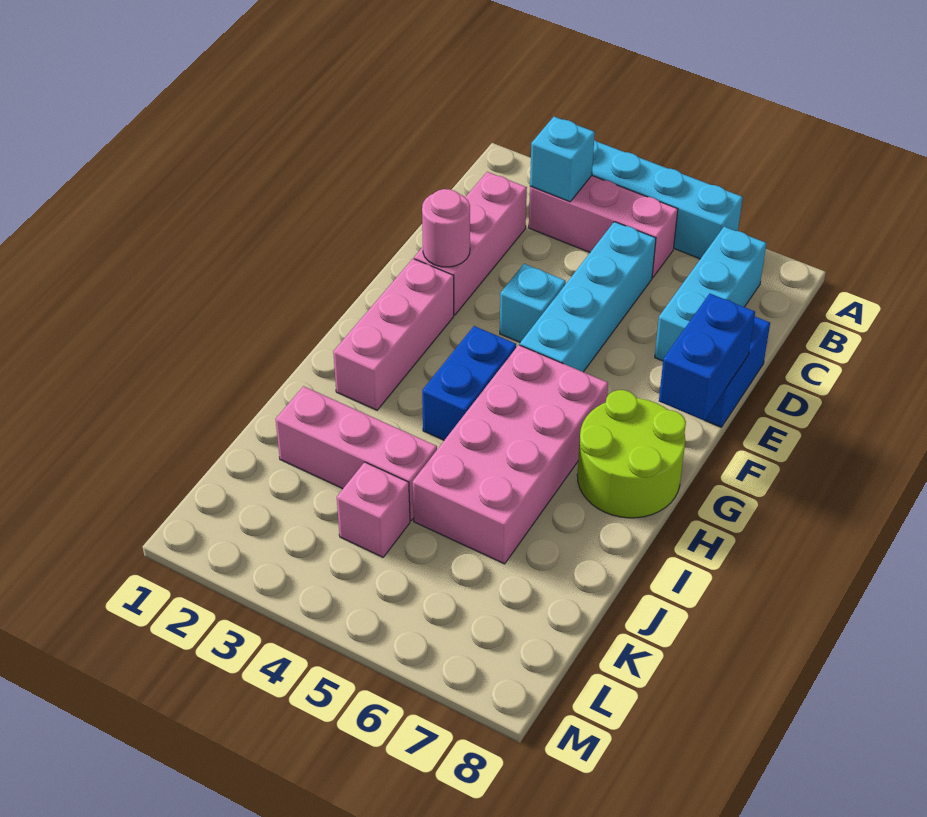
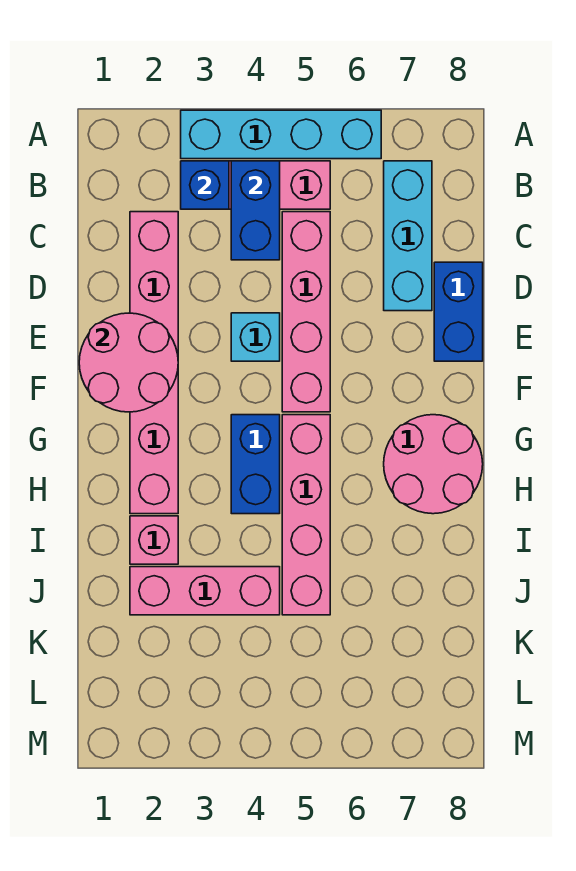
cyan 1x1 brick [530,117,595,202] -> blue 1x1 brick [181,161,229,209]
cyan 1x4 brick [520,222,656,372] -> pink 1x4 brick [282,212,330,412]
pink 1x1 round brick [422,189,470,267] -> pink 2x2 round brick [79,313,178,412]
blue 1x2 brick [659,294,755,420] -> blue 1x2 brick moved to [231,161,280,260]
pink 2x4 brick [413,345,608,564] -> pink 1x4 brick [282,415,330,615]
lime 2x2 round brick [577,390,686,518] -> pink 2x2 round brick [384,415,483,514]
pink 1x1 brick [337,462,410,557] -> pink 1x1 brick moved to [130,516,178,564]

